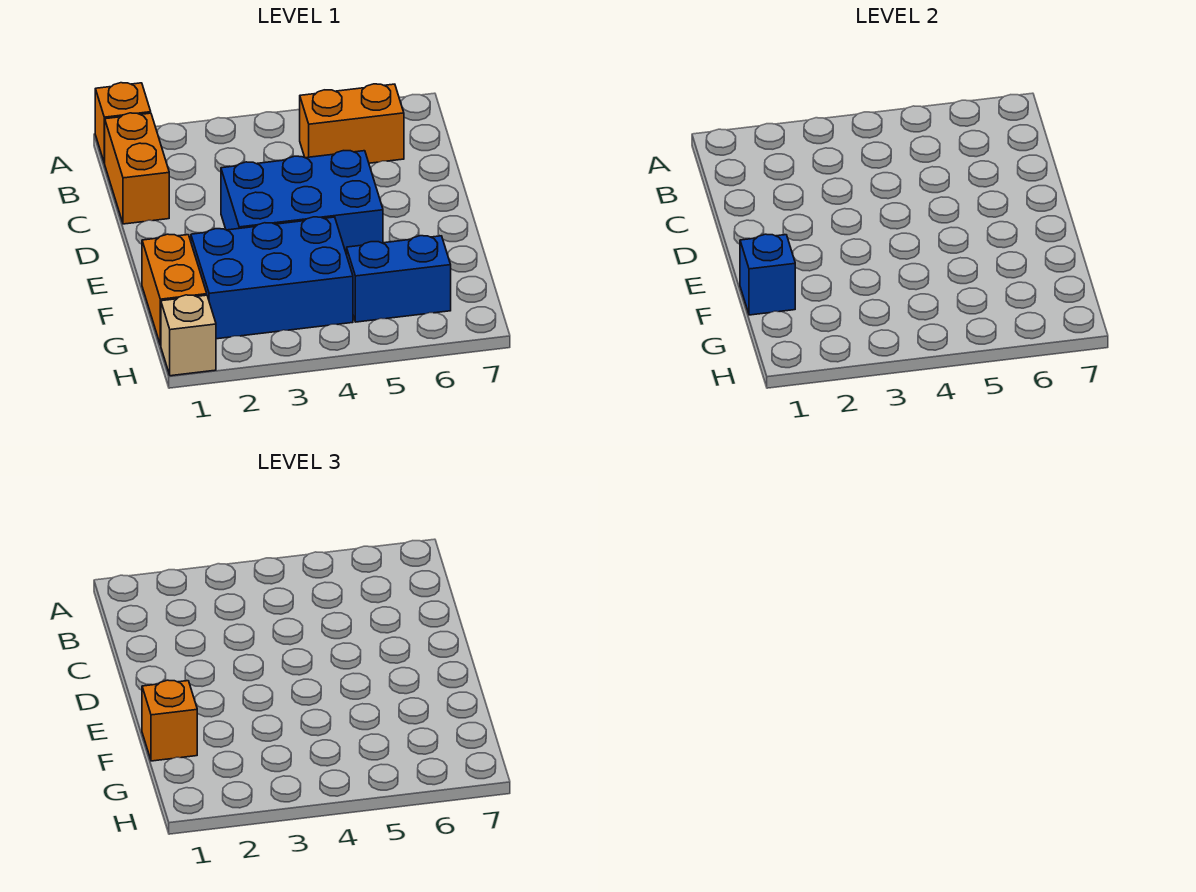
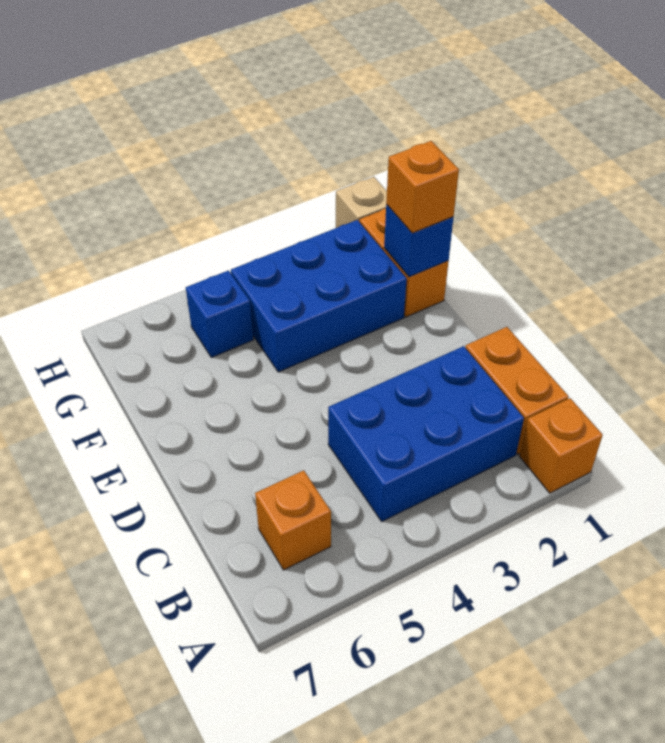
orange 1x2 brick [300,84,404,163] -> orange 1x1 brick [255,470,331,570]
blue 2x3 brick [221,151,383,255] -> blue 2x3 brick moved to [328,346,524,521]
blue 1x2 brick [347,236,451,322] -> blue 1x1 brick [186,271,253,357]

